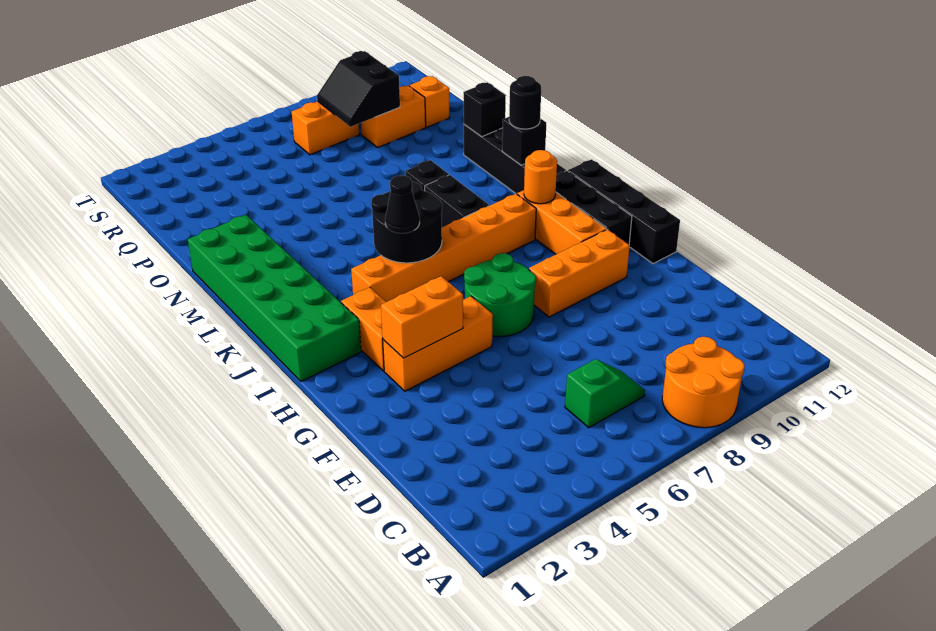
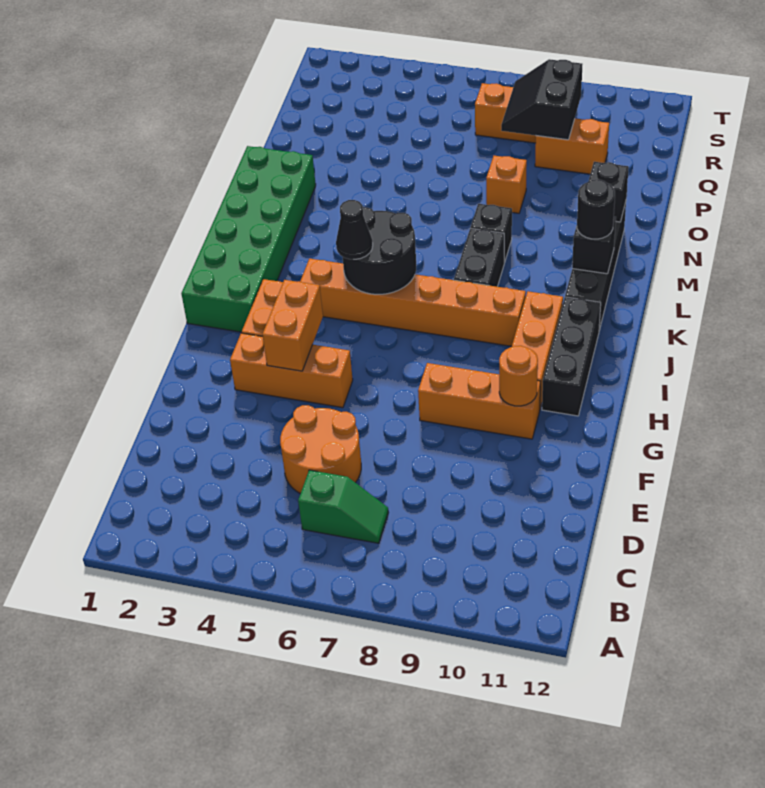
orange 2x2 round brick [662,337,744,428] -> orange 2x2 round brick moved to [280,405,361,494]
orange 1x2 brick [381,276,463,358] -> orange 1x2 brick turned to [262,280,323,371]
green 2x2 round brick [464,253,536,337] -> none
black 1x4 brick [568,159,680,264] -> none
orange 1x1 round brick [524,150,557,204] -> orange 1x1 round brick moved to [499,346,538,406]
orange 1x1 brick [409,76,450,127] -> orange 1x1 brick moved to [486,156,527,213]

